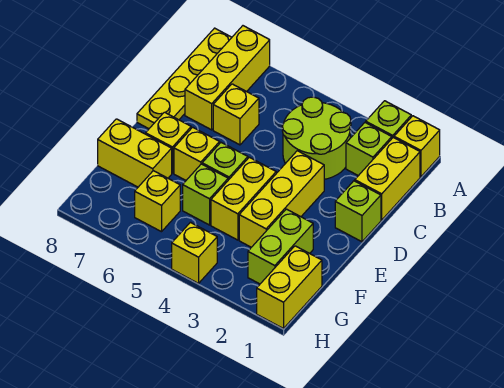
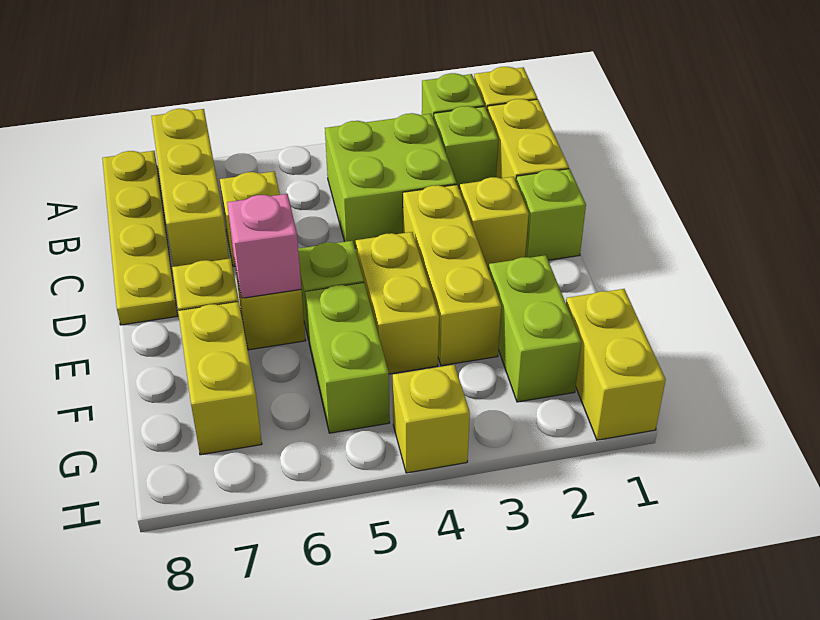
lime 2x2 round brick [282,97,351,179] -> lime 2x2 brick [325,113,457,248]
none -> pink 1x1 brick [227,194,301,298]
lime 1x1 brick [183,164,228,225] -> lime 1x2 brick [305,283,390,433]
yellow 1x2 brick [98,119,172,187] -> yellow 1x2 brick turned to [178,302,262,455]
yellow 1x1 brick [135,171,180,232] -> yellow 1x1 brick moved to [460,177,529,270]

